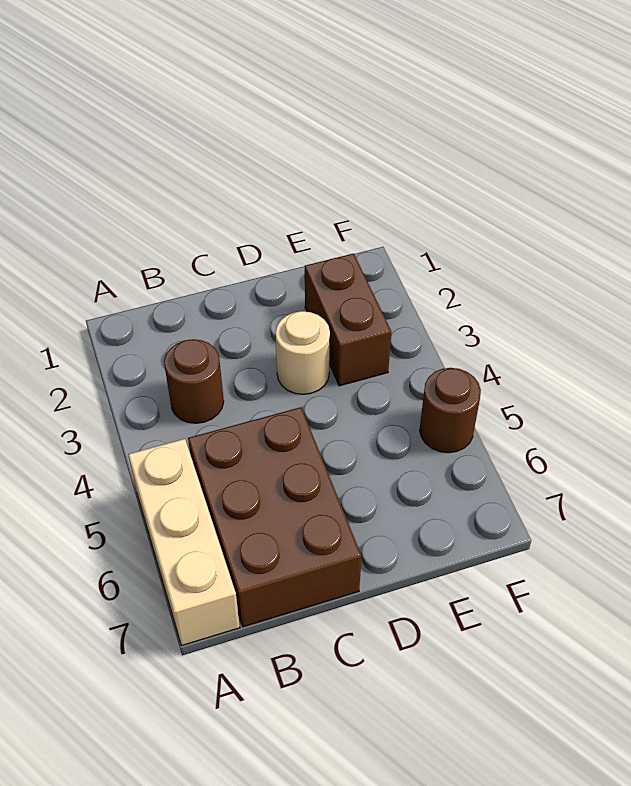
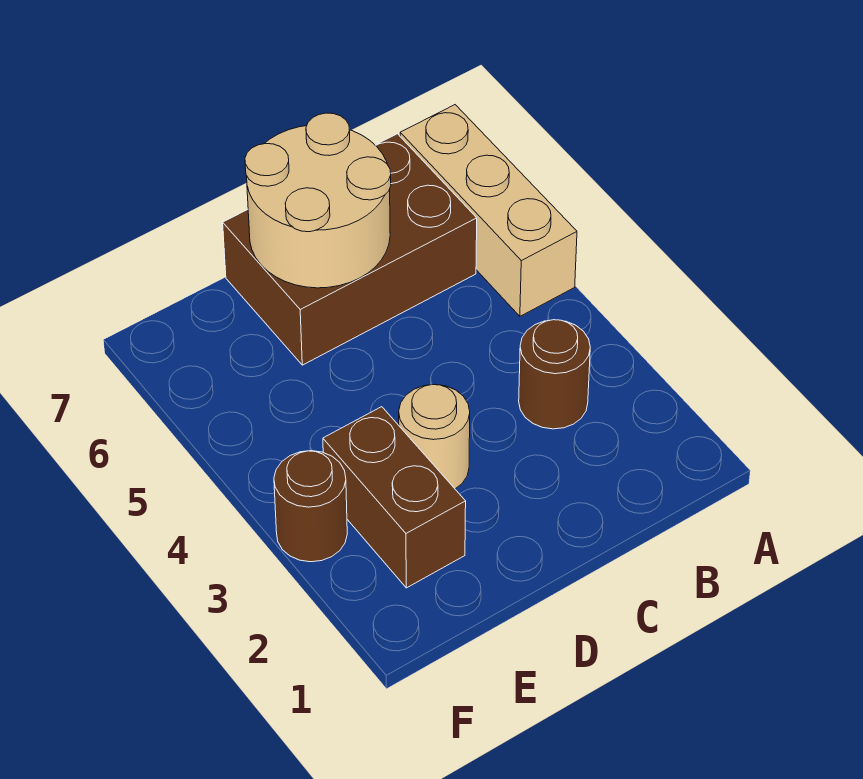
brown 2x3 brick [188,407,361,627] -> brown 2x3 brick turned to [223,134,477,365]
none -> tan 2x2 round brick [245,113,391,288]
brown 1x1 round brick [420,368,481,453] -> brown 1x1 round brick moved to [274,451,347,562]

